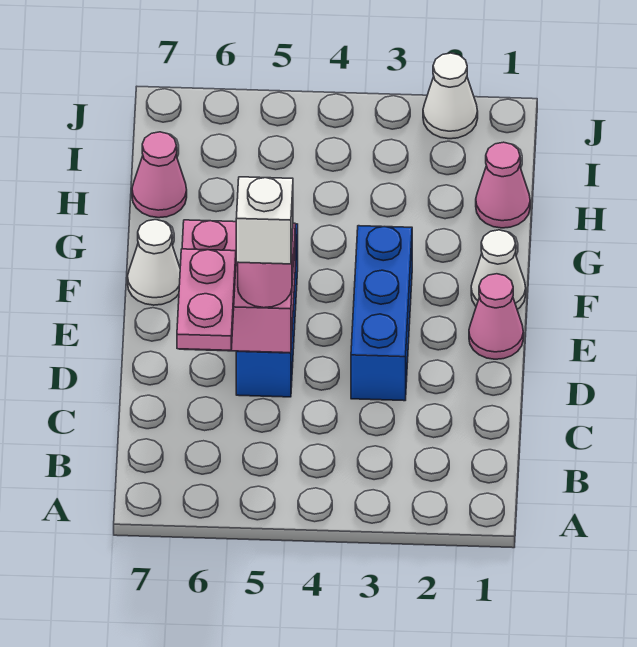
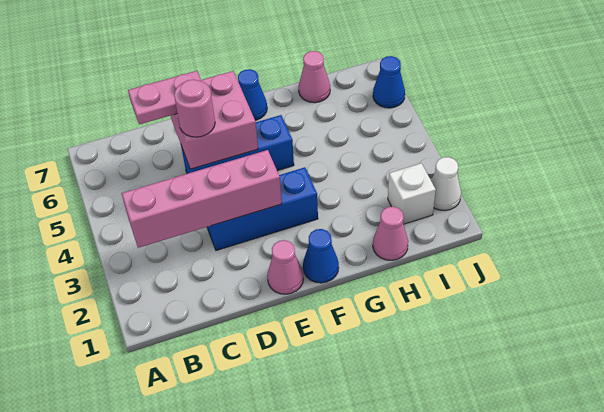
none -> pink 1x4 brick [122,150,282,248]
white 1x1 brick [236,177,293,264] -> white 1x1 brick moved to [388,163,436,224]
white 1x1 cone [471,230,526,309] -> blue 1x1 cone [303,229,339,283]
white 1x1 cone [128,220,180,305] -> blue 1x1 cone [238,69,267,120]
none -> blue 1x1 cone [373,56,405,108]

